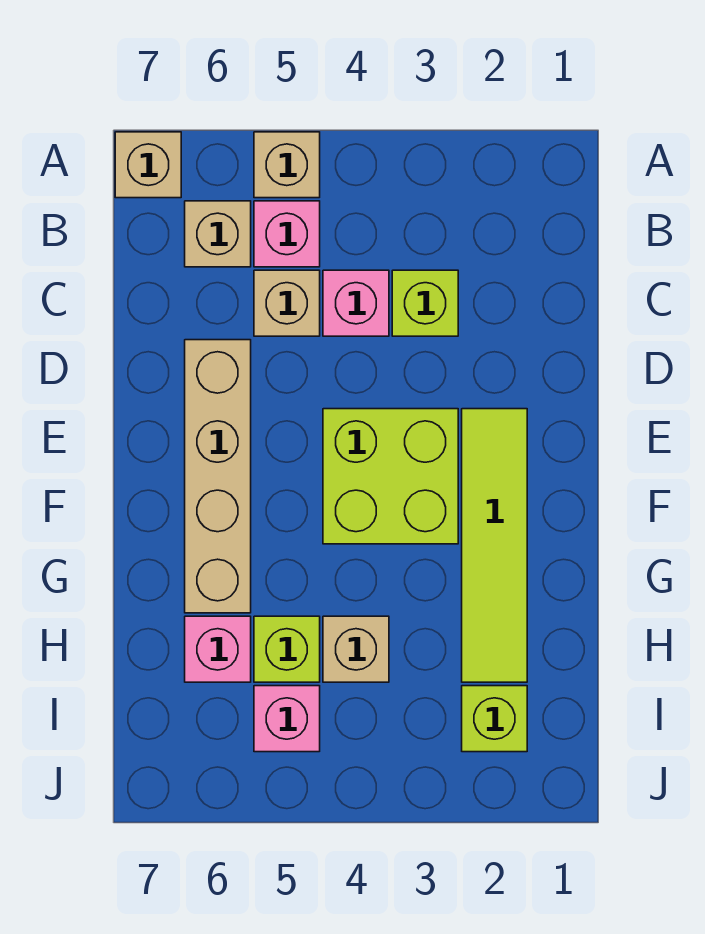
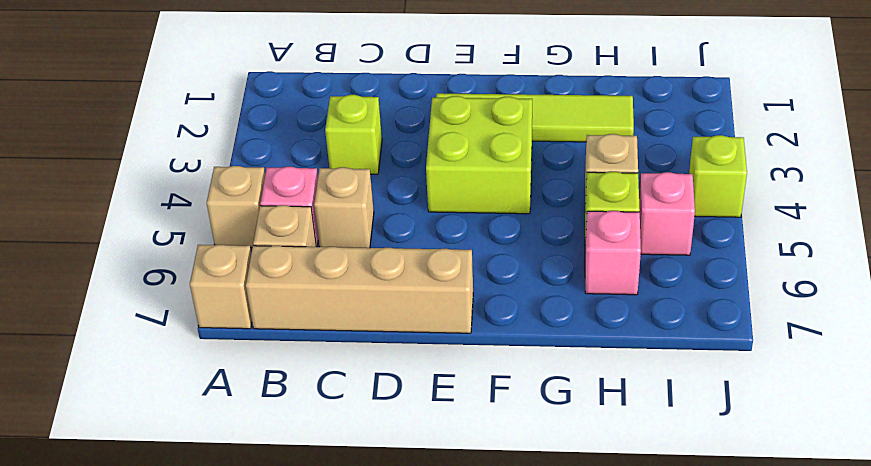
pink 1x1 brick [323,270,389,336] -> none
tan 1x4 brick [185,340,251,613] -> tan 1x4 brick moved to [246,246,473,333]
lime 1x1 brick [462,686,527,752] -> lime 1x1 brick moved to [689,135,747,217]

